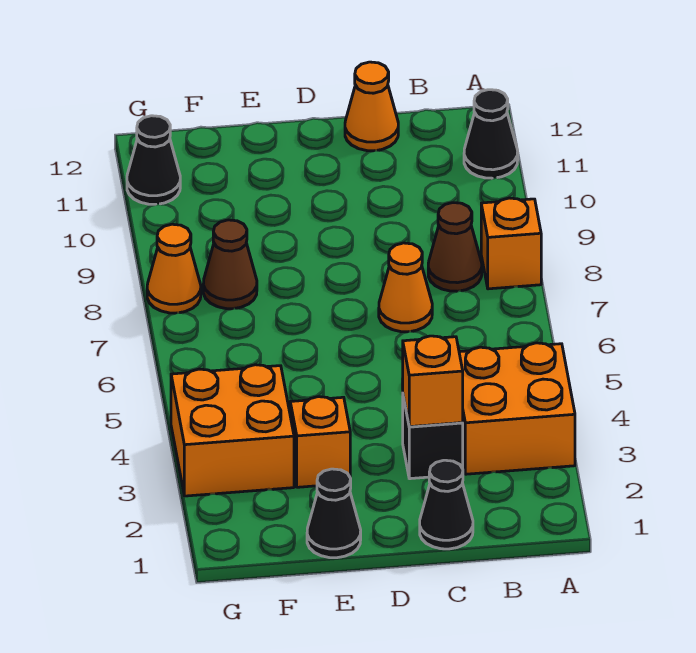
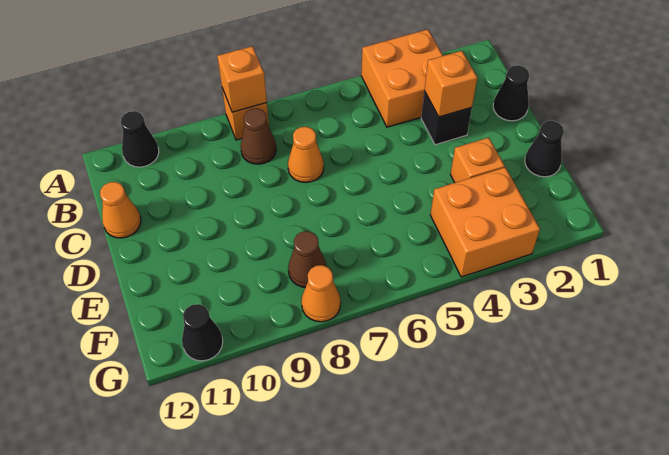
none -> orange 1x1 brick [217,46,267,112]

